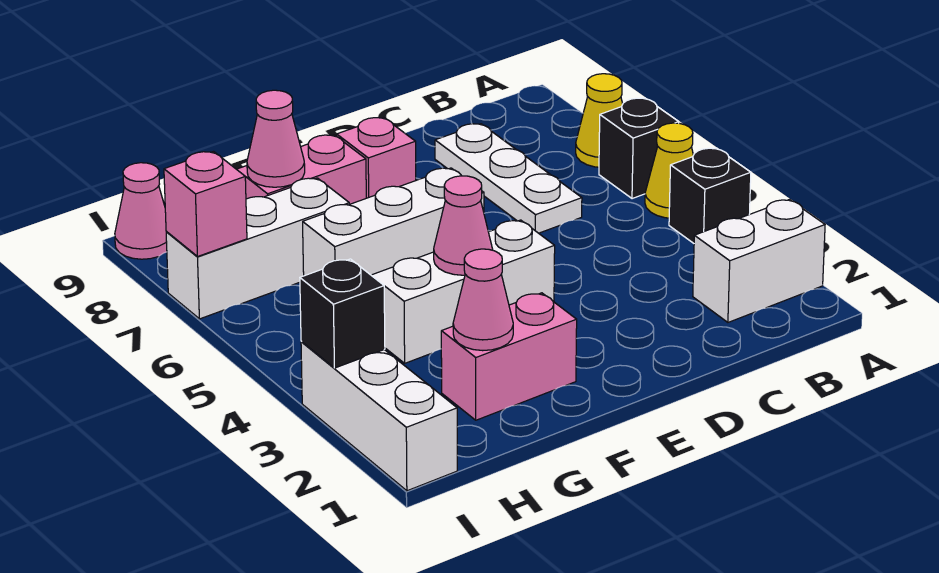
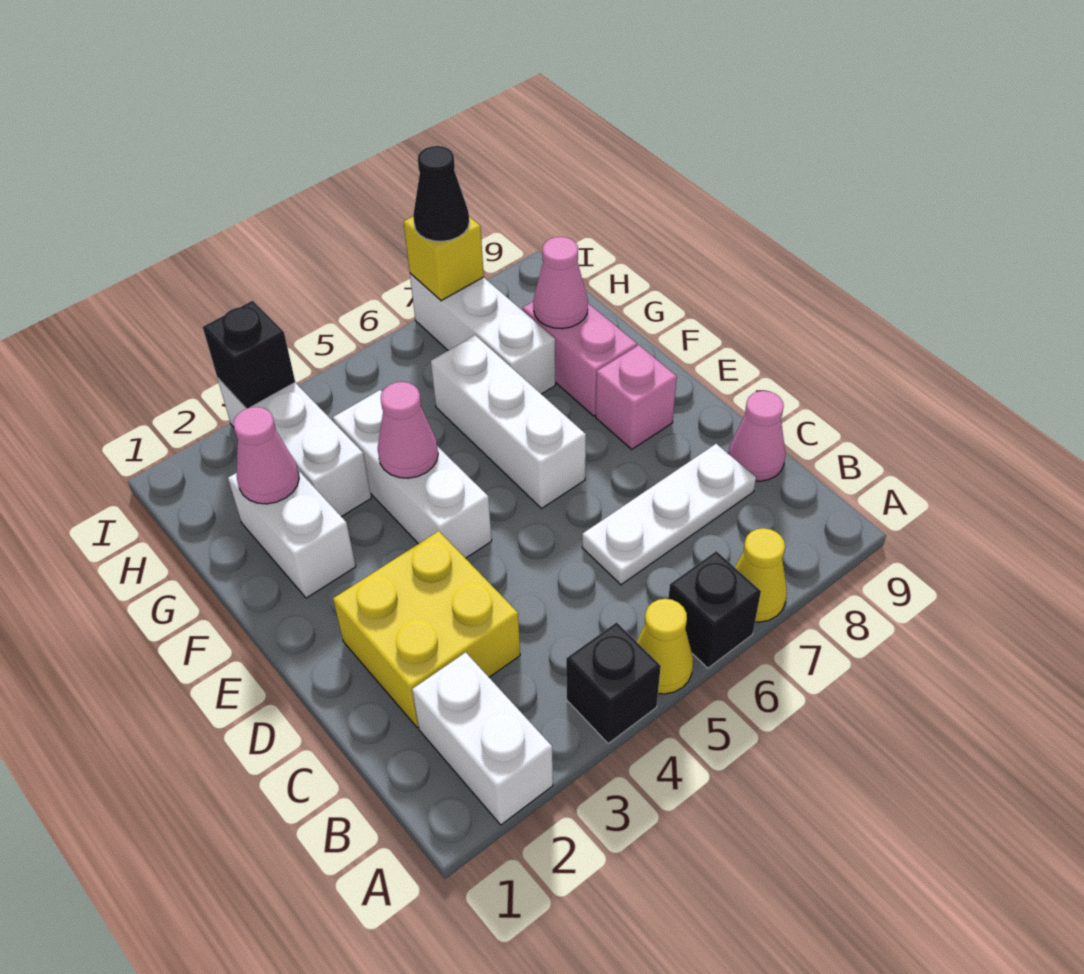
none -> yellow 2x2 brick [333,531,520,728]
pink 1x2 brick [441,293,577,420] -> white 1x2 brick [228,470,356,598]
white 1x3 brick [301,342,457,491] -> white 1x3 brick turned to [217,378,371,517]
pink 1x1 brick [164,152,247,257] -> yellow 1x1 brick [404,217,484,301]
none -> black 1x1 cone [413,146,469,241]
pink 1x1 cone [115,163,167,259] -> pink 1x1 cone moved to [728,391,785,481]

